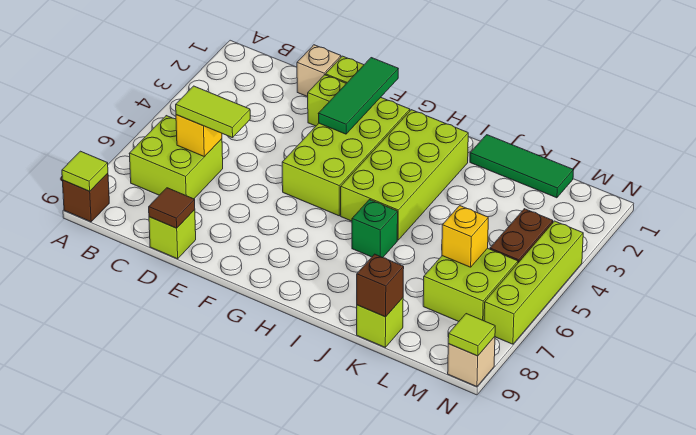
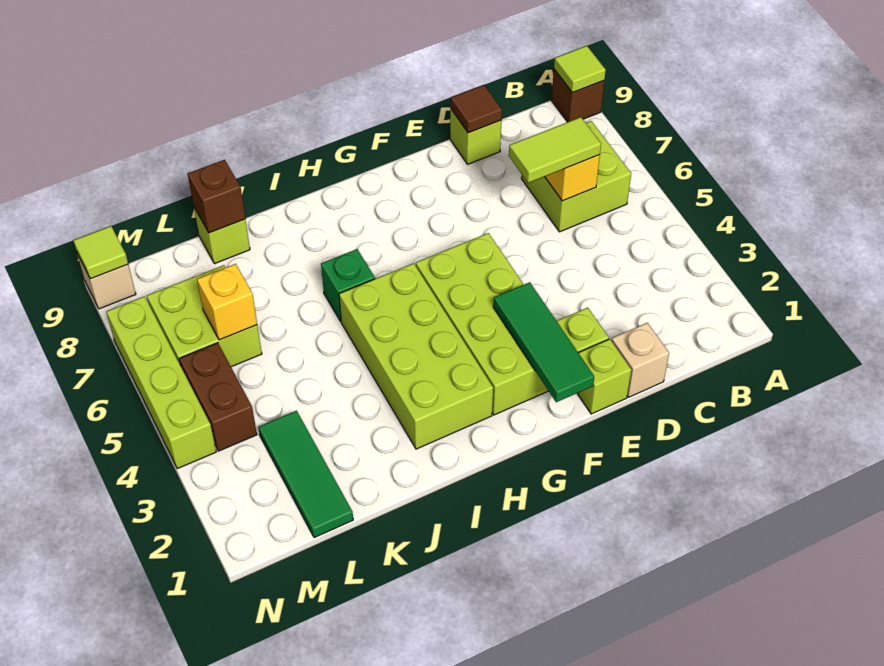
green 1x3 tile [470,135,573,198] -> green 1x3 tile turned to [258,411,353,538]

